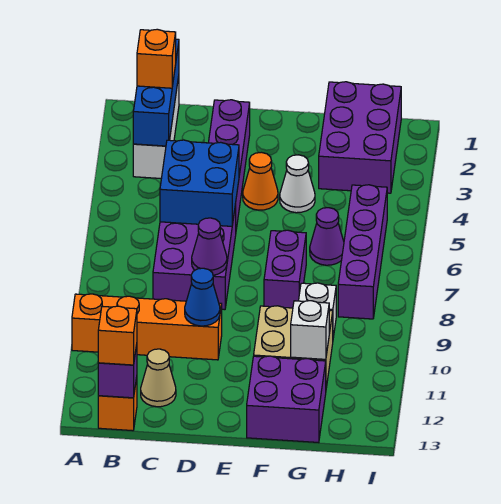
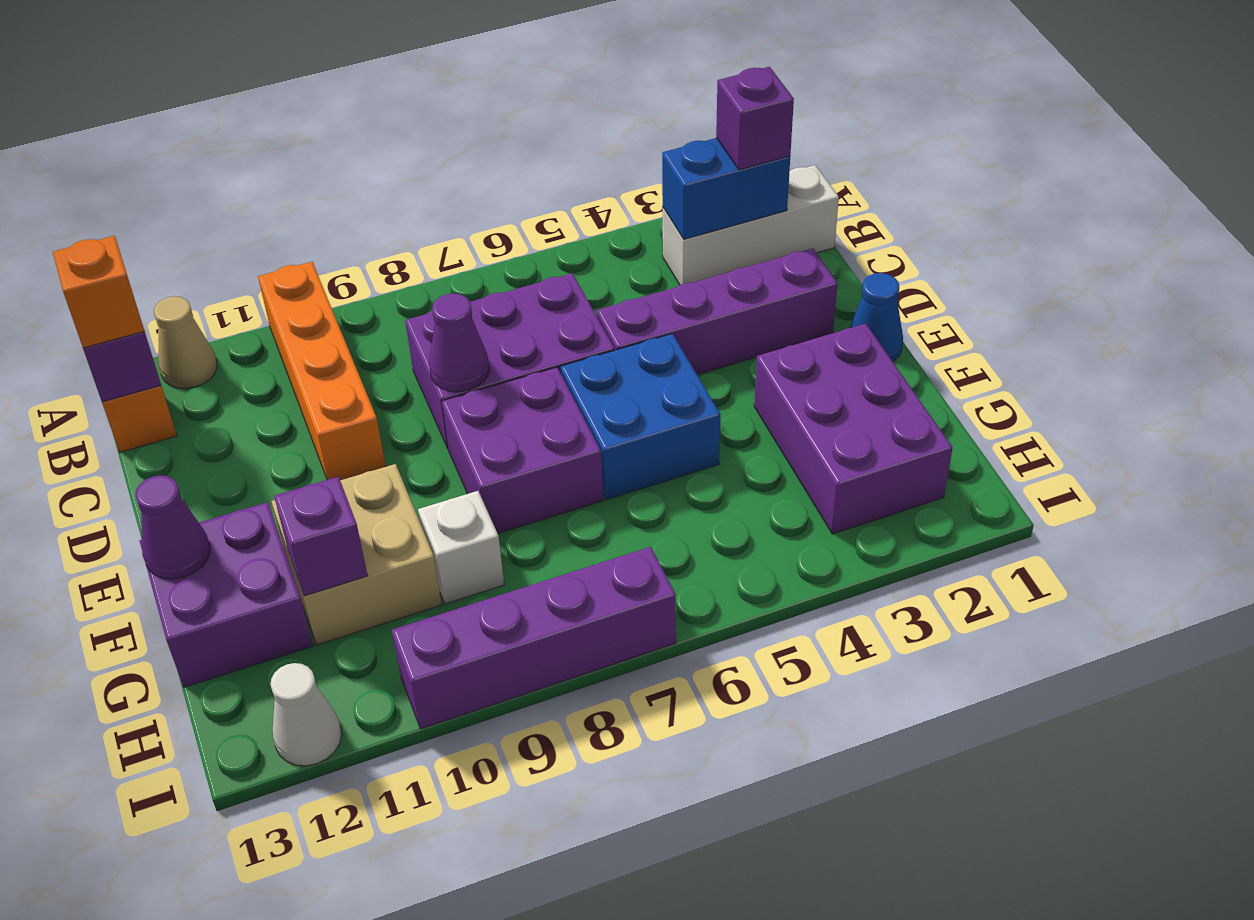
blue 1x3 brick [133,39,179,146] -> blue 1x2 brick [662,138,790,239]
orange 1x1 brick [137,29,176,88] -> purple 1x1 brick [716,67,794,170]
blue 2x2 brick [160,140,239,226] -> blue 2x2 brick moved to [560,334,721,500]
tan 1x1 cone [141,349,176,407] -> tan 1x1 cone moved to [154,296,217,389]
blue 1x1 cone [185,268,220,326] -> blue 1x1 cone moved to [850,273,903,361]
orange 1x1 cone [243,152,278,210] -> none
white 1x1 cone [280,155,315,213] -> white 1x1 cone moved to [270,663,342,766]
purple 1x2 brick [264,230,306,308] -> purple 2x2 brick [442,367,603,534]
purple 2x3 brick [319,82,401,193] -> purple 2x3 brick turned to [754,324,953,534]
purple 1x1 cone [310,208,344,265] -> purple 1x1 cone moved to [135,475,210,579]
white 1x1 brick [291,301,329,359] -> purple 1x1 brick [274,477,368,596]
purple 1x4 brick [338,185,387,319] -> purple 1x4 brick moved to [392,547,676,729]

